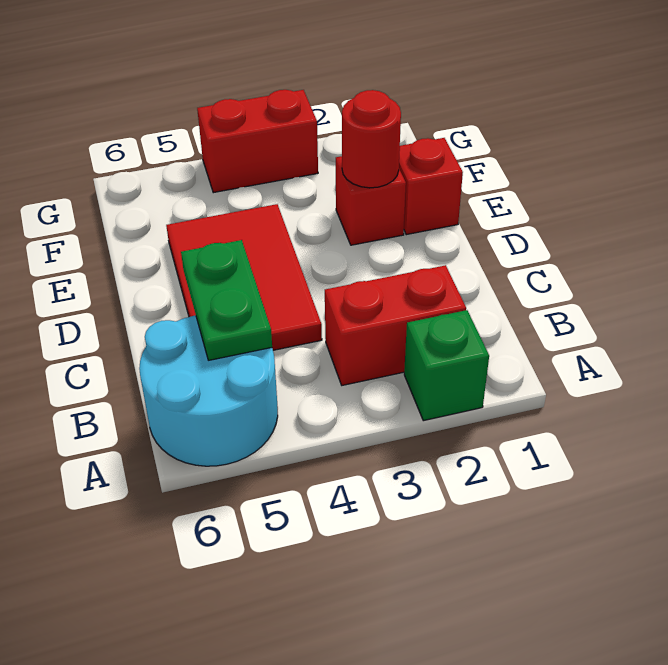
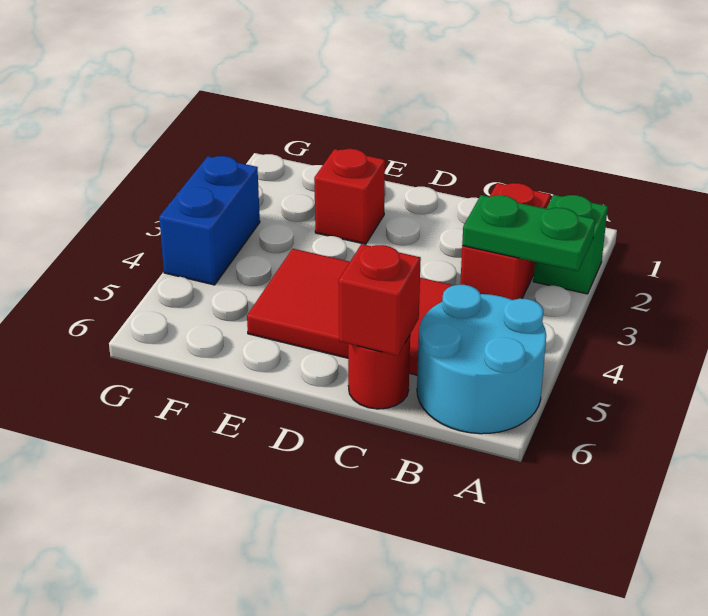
green 1x2 plate [181,240,272,360] -> green 1x2 plate moved to [462,195,595,271]
red 1x1 brick [399,138,463,235] -> red 1x1 brick moved to [339,244,421,356]
red 1x1 round brick [342,90,401,188] -> red 1x1 round brick moved to [348,335,410,409]
red 1x2 brick [197,90,318,193] -> blue 1x2 brick [159,156,260,285]

